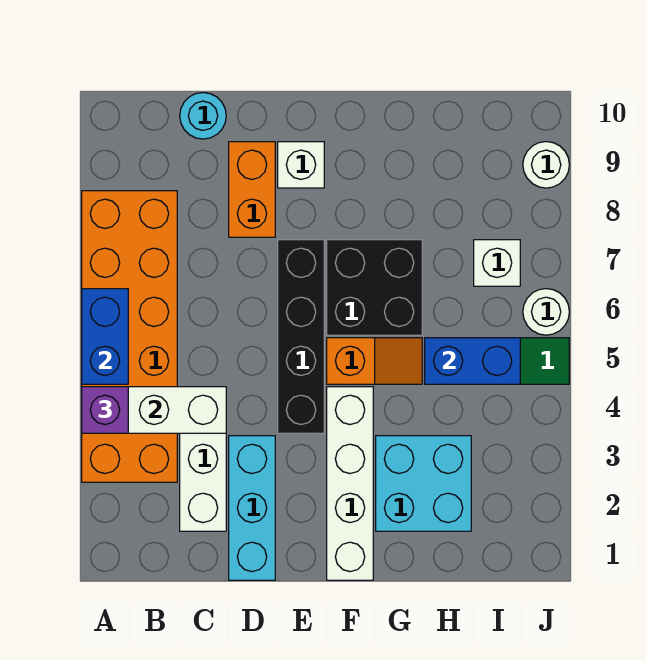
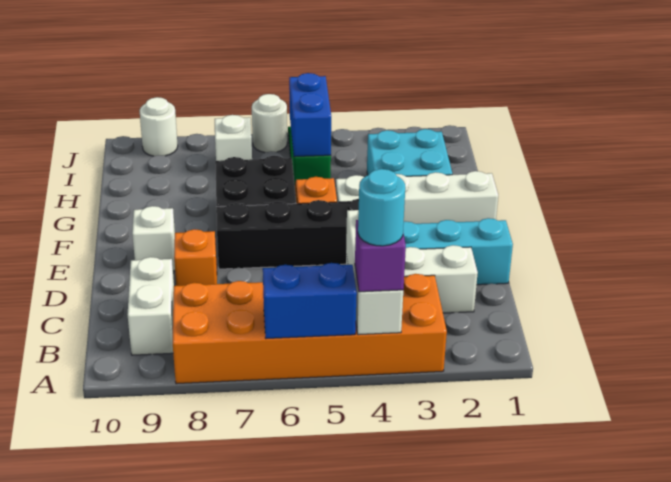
none -> white 1x2 brick [128,257,174,355]
cyan 1x1 round brick [180,93,226,139] -> cyan 1x1 round brick moved to [358,169,405,246]
orange 1x2 brick [229,142,275,237] -> orange 1x1 brick [174,229,217,286]

